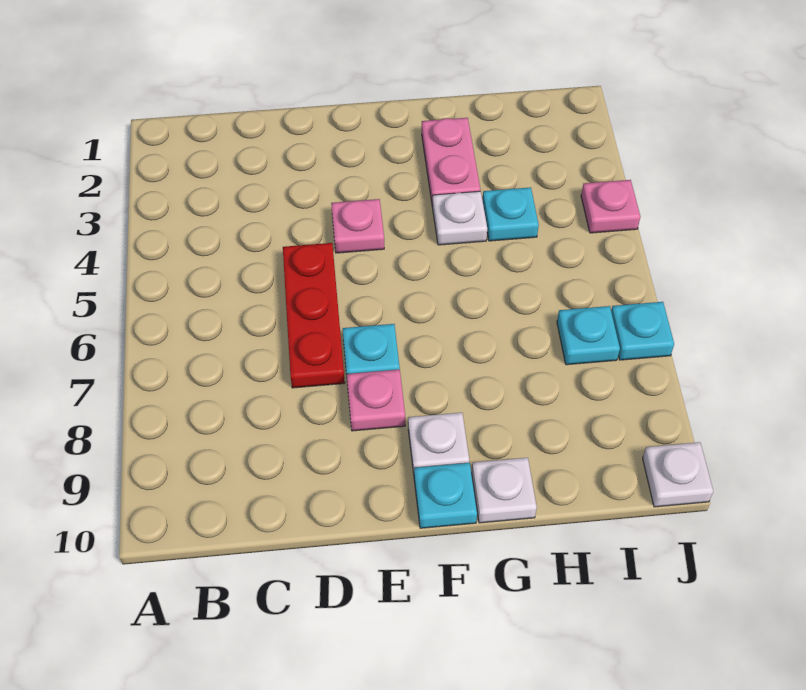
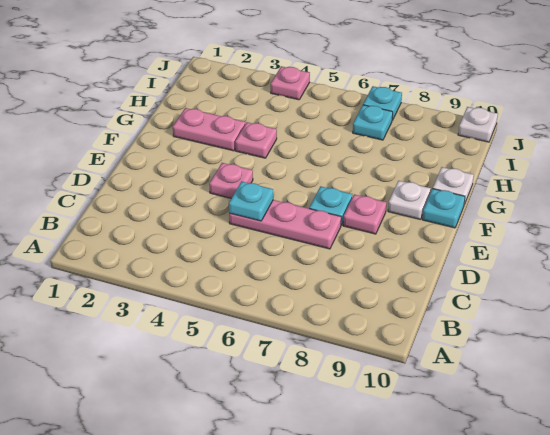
red 1x3 plate [283,243,345,388] -> pink 1x3 plate [229,200,341,249]
white 1x1 plate [432,191,487,245] -> pink 1x1 plate [235,122,277,158]
cyan 1x1 plate [483,187,539,241] -> cyan 1x1 plate moved to [229,181,273,221]

